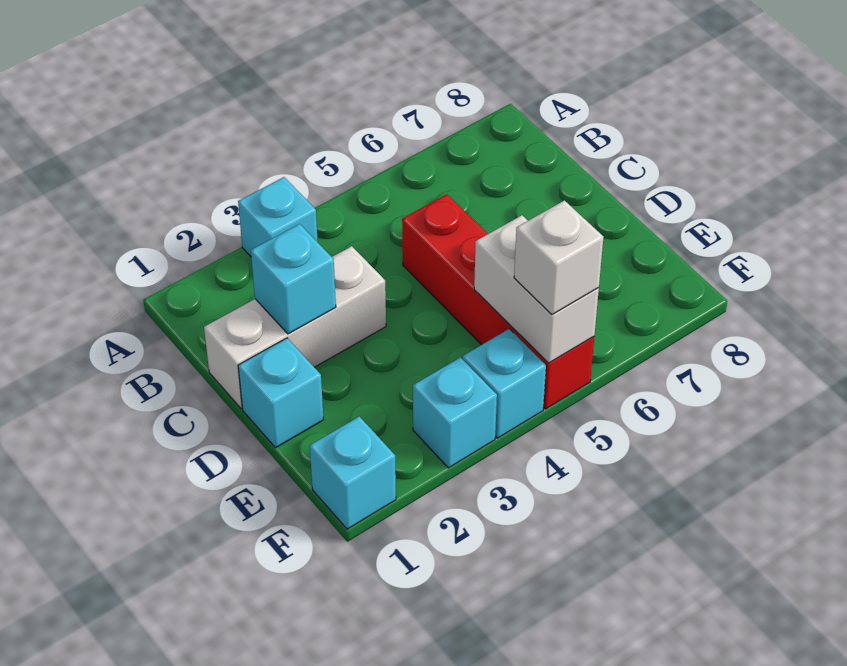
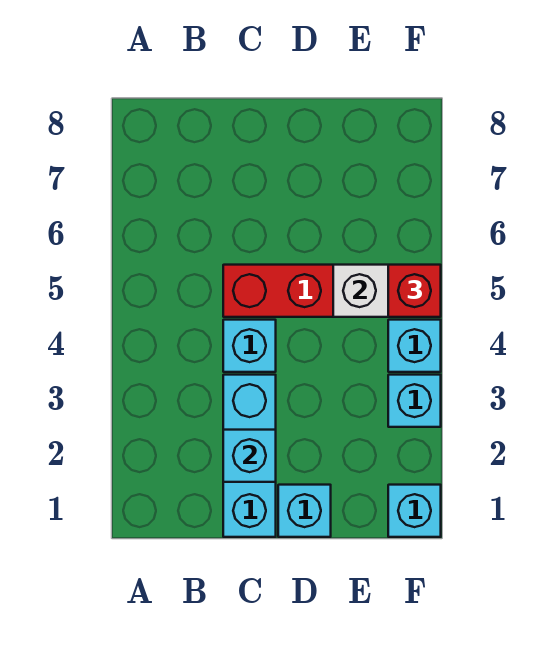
cyan 1x1 brick [238,177,318,256] -> cyan 1x1 brick moved to [223,320,276,372]
white 1x3 brick [204,246,386,409] -> cyan 1x3 brick [223,375,276,537]
white 1x1 brick [514,200,604,314] -> red 1x1 brick [388,265,441,317]

